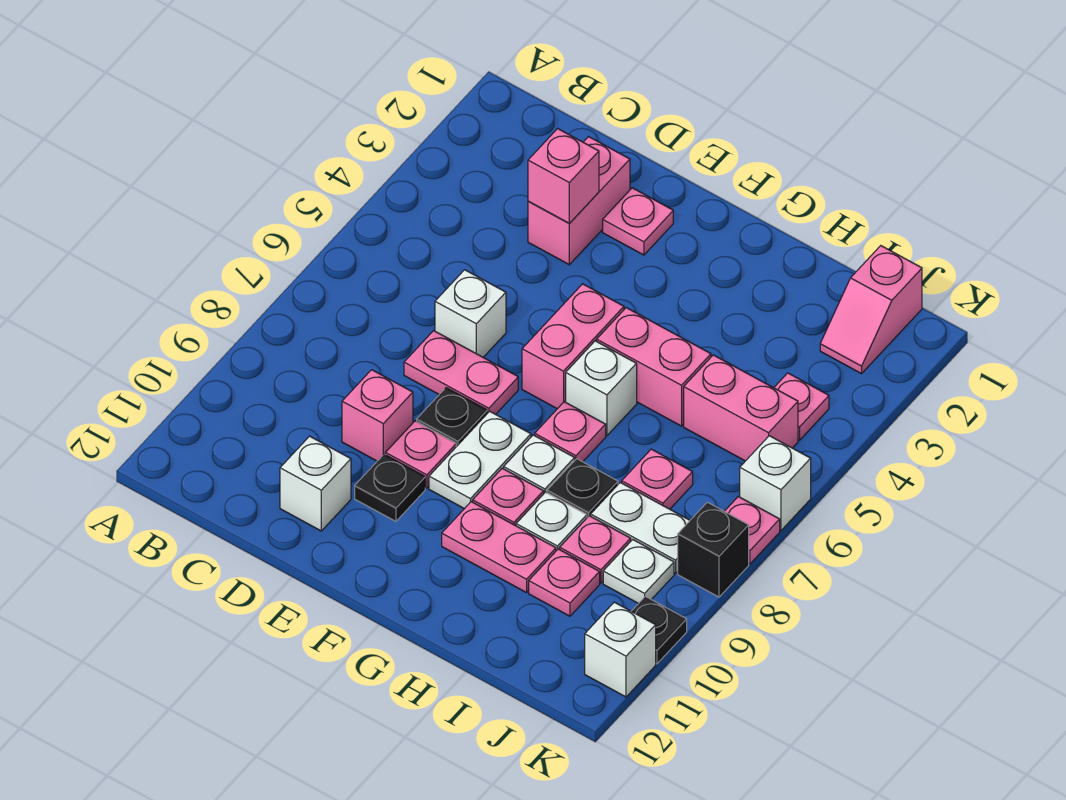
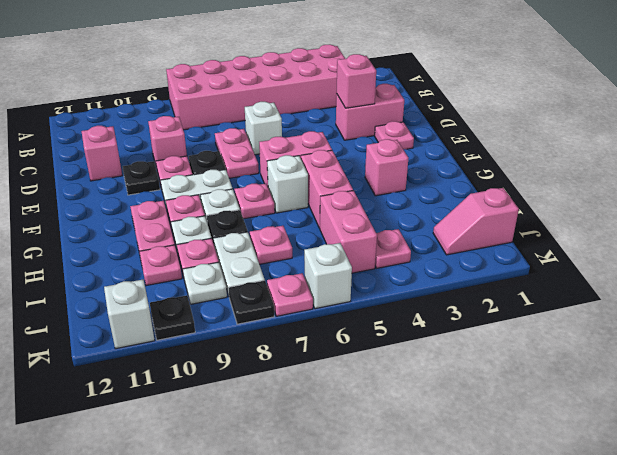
none -> pink 2x6 brick [166,45,345,130]
white 1x1 brick [280,436,351,531] -> pink 1x1 brick [81,126,122,181]
none -> pink 1x1 brick [365,139,408,196]
black 1x1 brick [678,502,749,597] -> black 1x1 plate [229,281,274,324]

